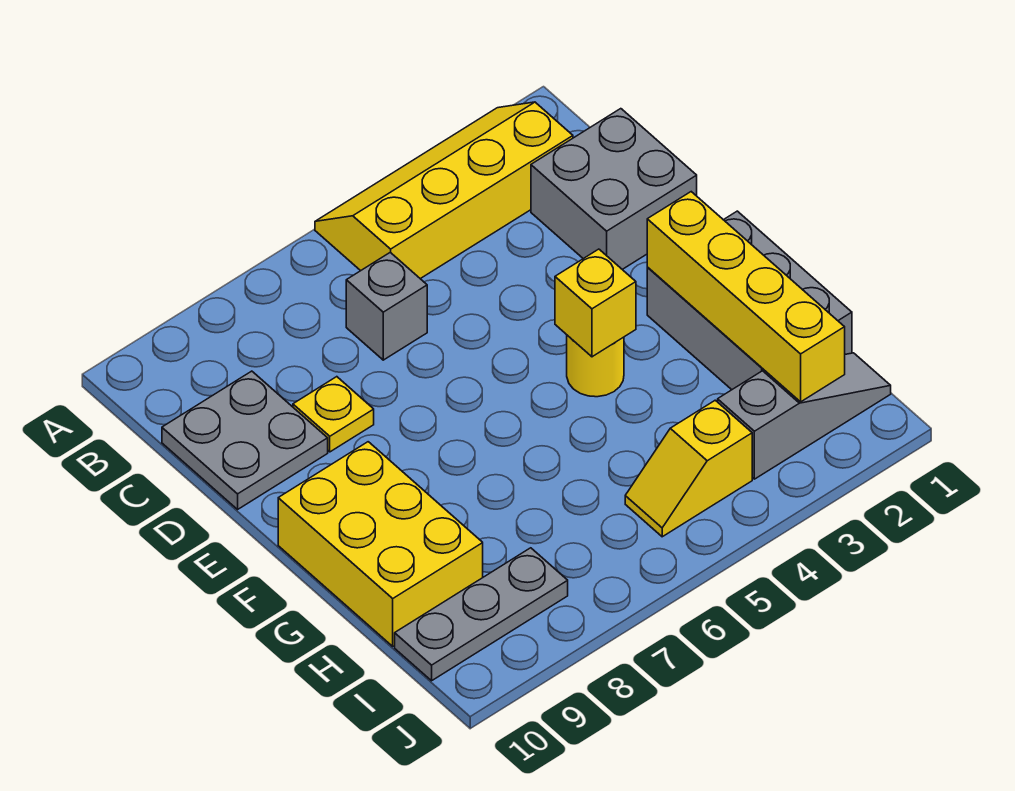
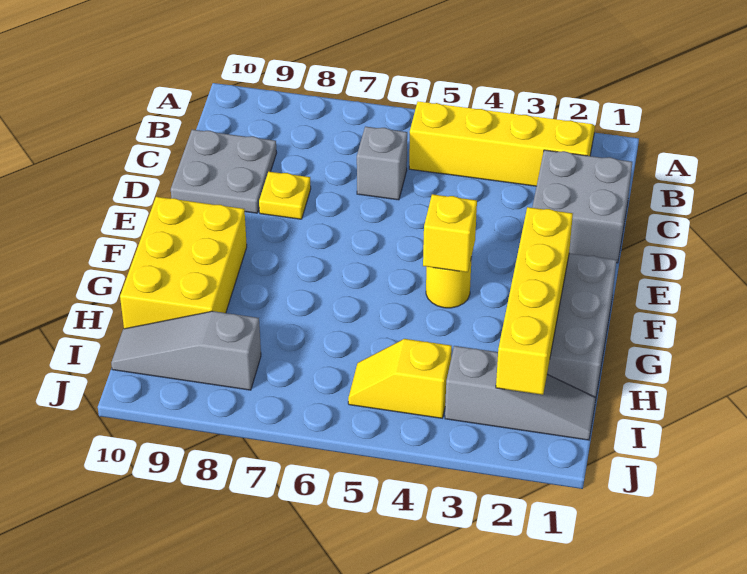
grey 1x3 plate [395,548,568,681] -> grey 1x3 slope [111,311,261,390]

